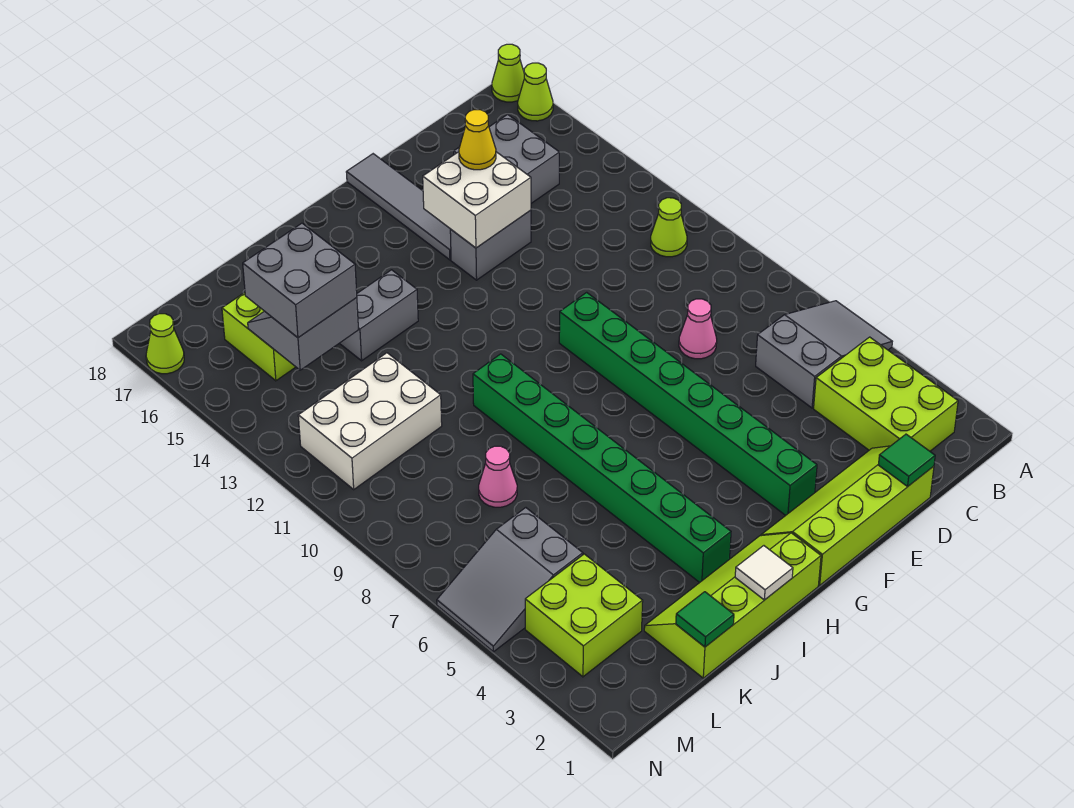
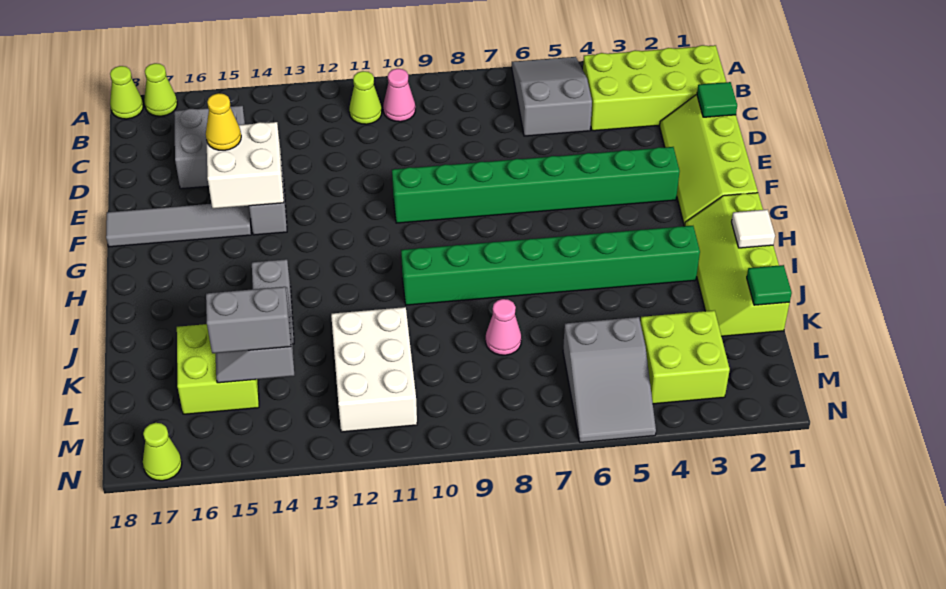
lime 2x3 brick [814,337,958,451] -> lime 2x4 brick [583,45,726,131]
pink 1x1 cone [679,299,717,359] -> pink 1x1 cone moved to [383,69,415,122]
grey 2x2 brick [243,223,357,338] -> grey 1x2 brick [206,287,291,353]

